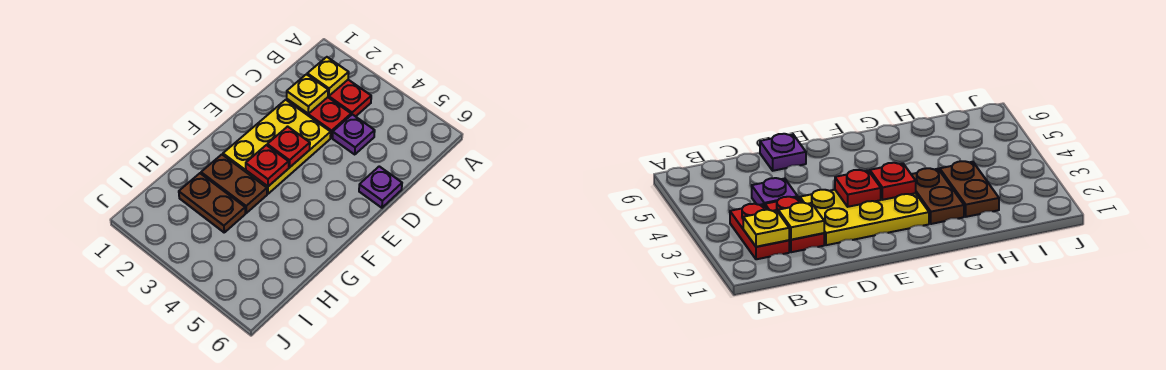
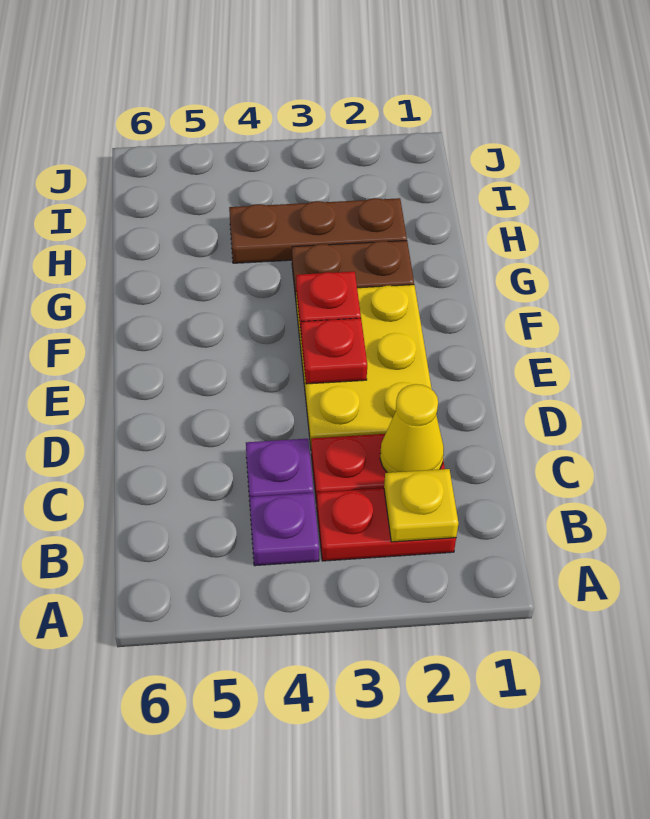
yellow 1x1 plate [287,74,328,114] -> yellow 1x1 cone [380,384,444,473]
purple 1x1 plate [359,166,402,208] -> purple 1x1 plate moved to [250,493,319,566]
brown 1x2 plate [179,173,245,232] -> brown 1x3 plate [229,198,407,263]

